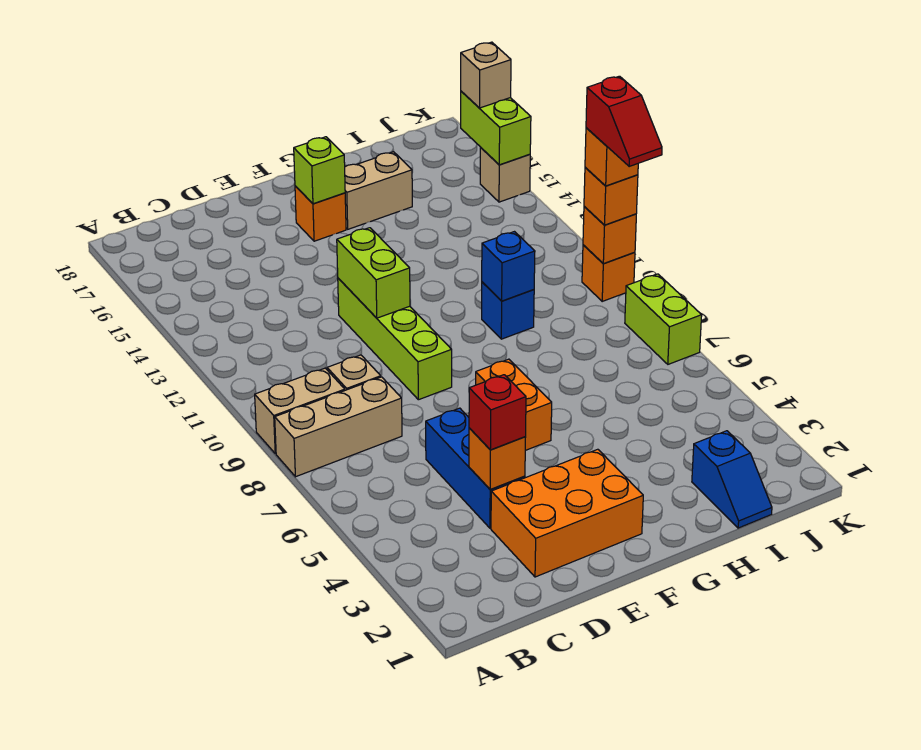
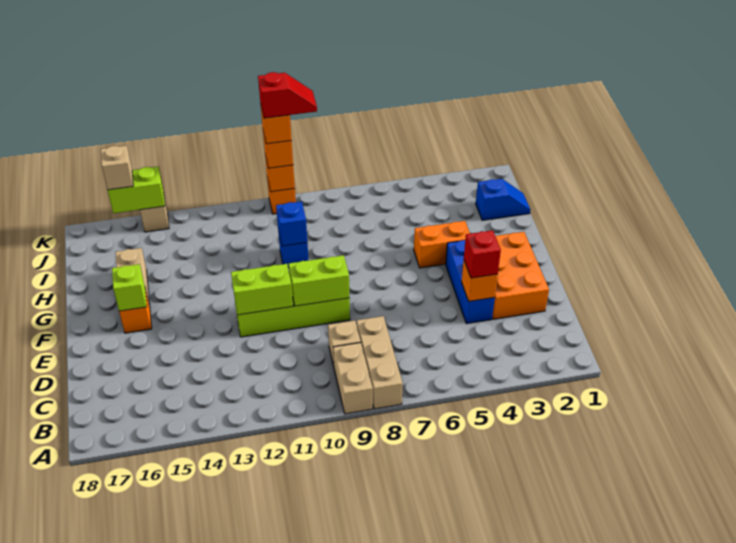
blue 1x3 brick [426,408,525,528] -> blue 1x3 brick turned to [446,240,495,324]
orange 1x2 brick [476,359,552,450] -> orange 1x2 brick moved to [414,221,470,268]
lime 1x2 brick [625,274,702,364] -> lime 1x2 brick moved to [289,255,350,306]

